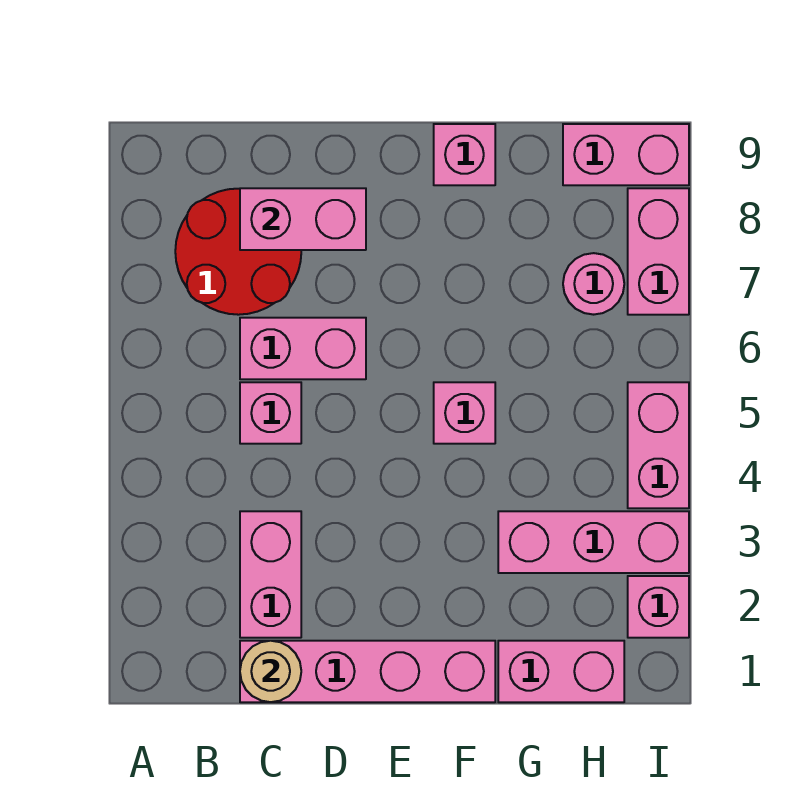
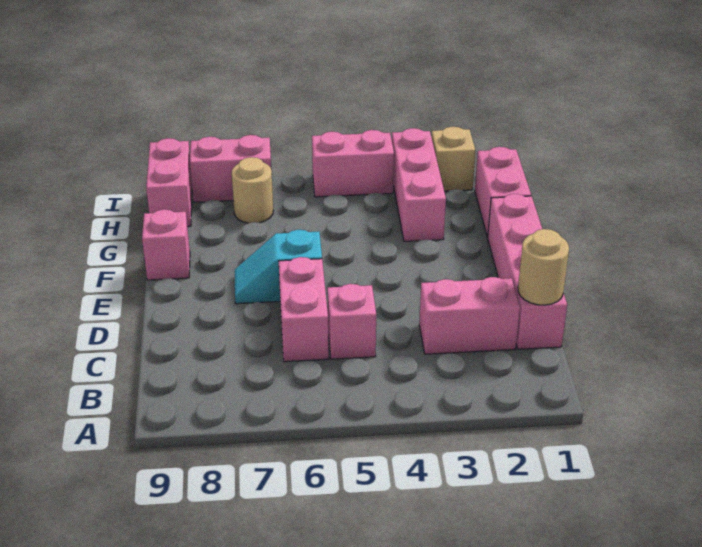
red 2x2 round brick [175,189,301,315] -> none
pink 1x2 brick [240,188,366,250] -> none
none -> cyan 1x2 slope [235,230,322,304]
pink 1x1 brick [434,382,495,444] -> none
pink 1x1 round brick [563,253,624,315] -> tan 1x1 round brick [232,157,273,223]
pink 1x1 brick [628,576,689,638] -> tan 1x1 brick [432,127,475,191]

